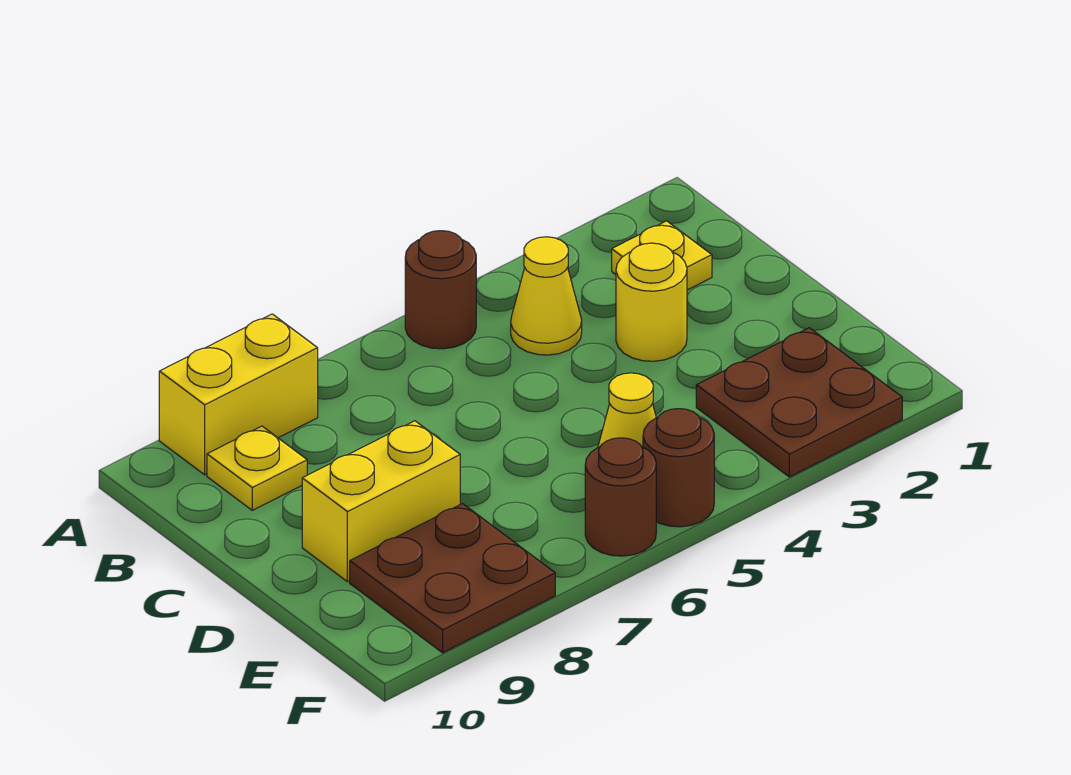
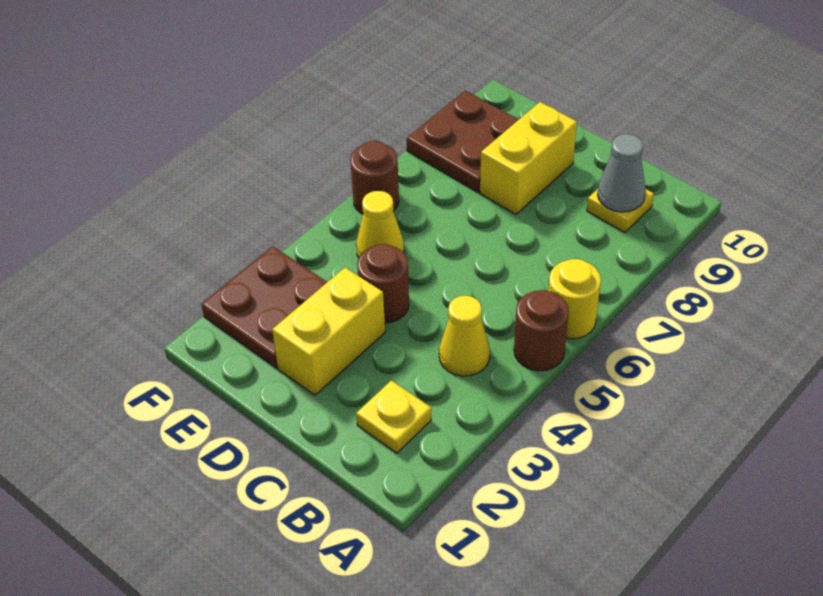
yellow 1x2 brick [159,314,318,475] -> yellow 1x2 brick moved to [272,268,385,395]
none -> grey 1x1 cone [598,134,646,212]
yellow 1x1 round brick [616,243,687,361] -> yellow 1x1 round brick moved to [548,259,601,339]
brown 1x1 round brick [643,409,714,527] -> brown 1x1 round brick moved to [357,244,409,323]

